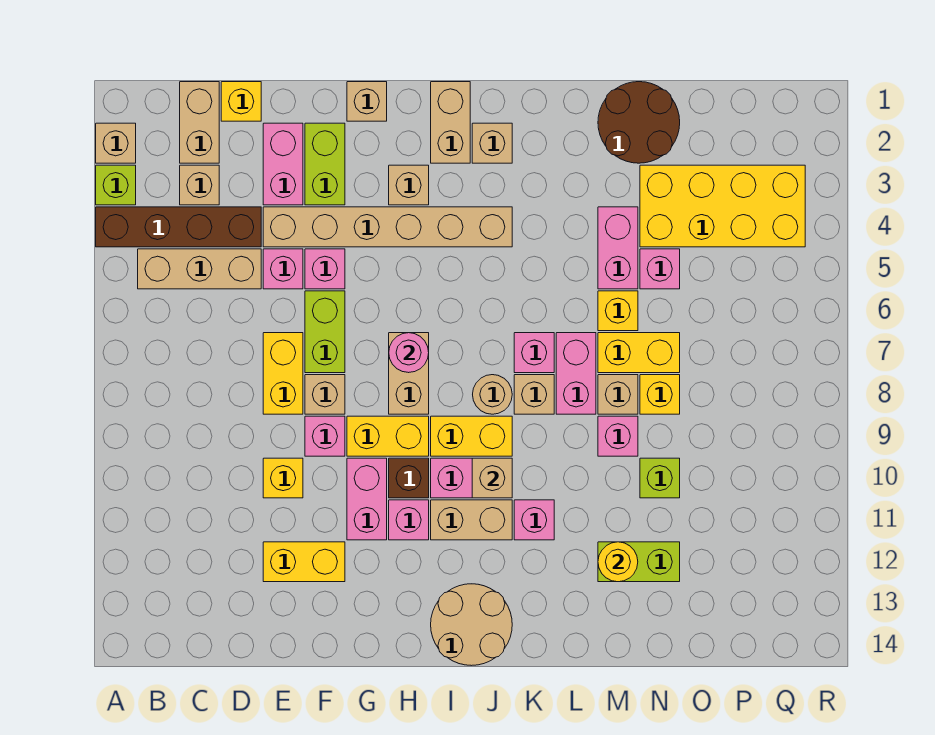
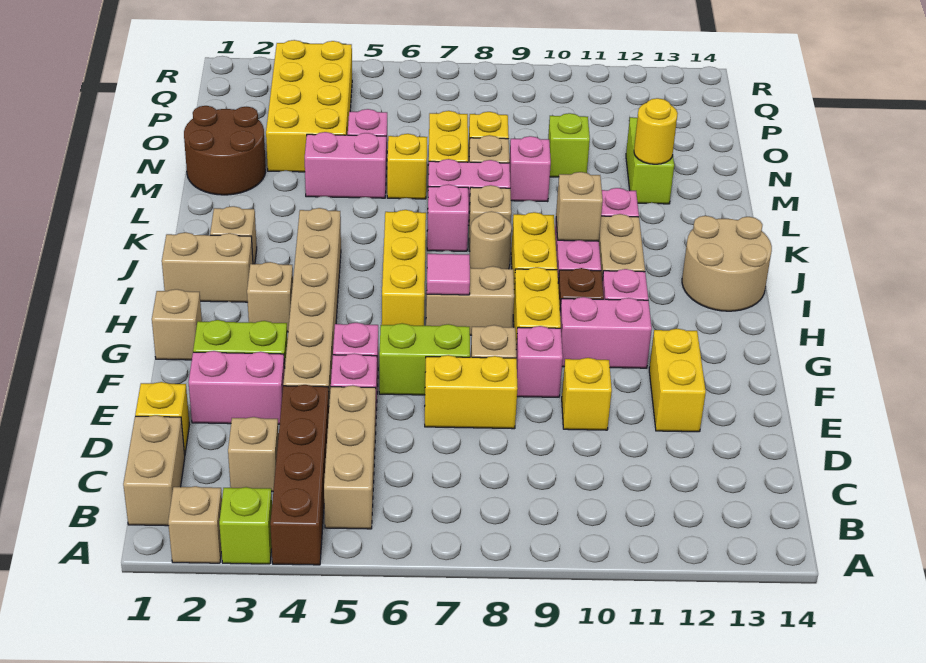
tan 1x2 brick [180,82,219,163] -> tan 1x2 brick turned to [123,415,185,526]
none -> yellow 1x3 brick [382,210,426,326]
pink 1x1 round brick [389,333,429,373] -> pink 1x1 tile [427,254,470,295]

